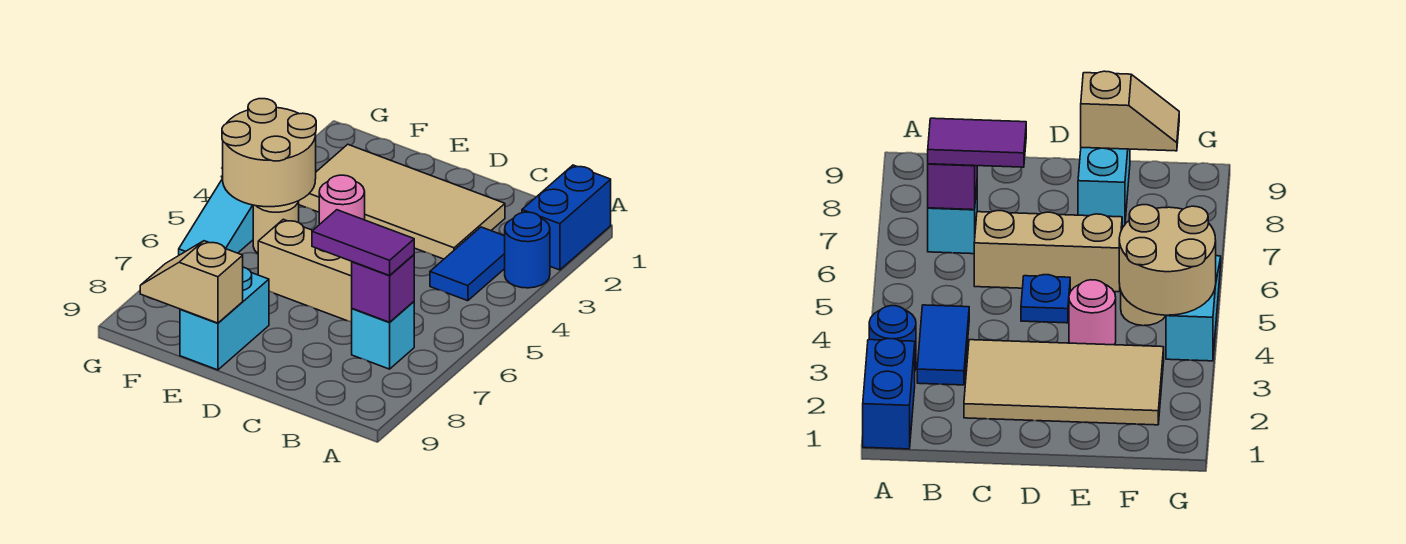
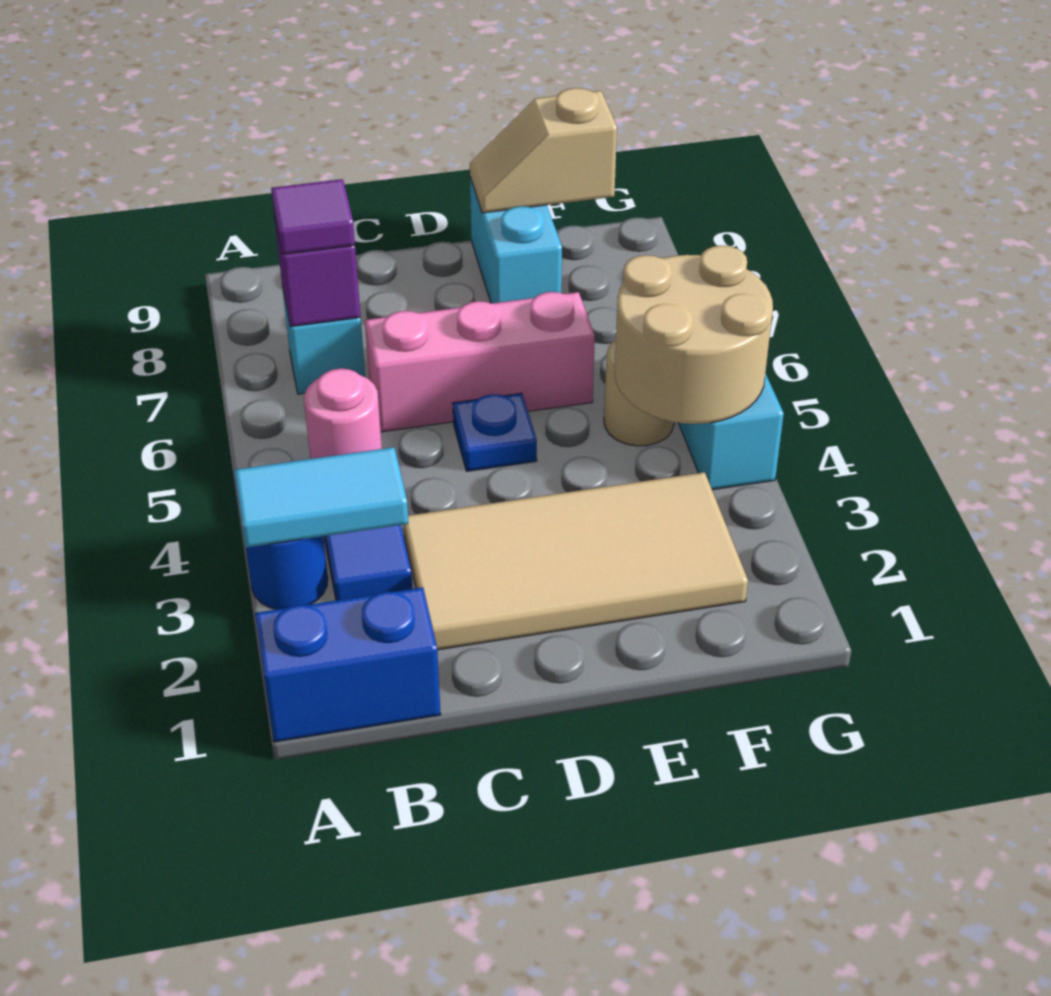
blue 1x2 brick [522,165,611,270] -> blue 1x2 brick turned to [255,587,441,742]
none -> cyan 1x2 tile [234,447,409,548]
purple 1x2 tile [312,210,414,275] -> purple 1x1 tile [271,179,355,254]
tan 1x3 brick [258,219,352,322] -> pink 1x3 brick [365,292,595,432]
pink 1x1 round brick [319,175,365,225] -> pink 1x1 round brick moved to [304,369,382,459]
tan 1x2 slope [140,241,243,323] -> tan 1x2 slope turned to [470,88,617,213]

